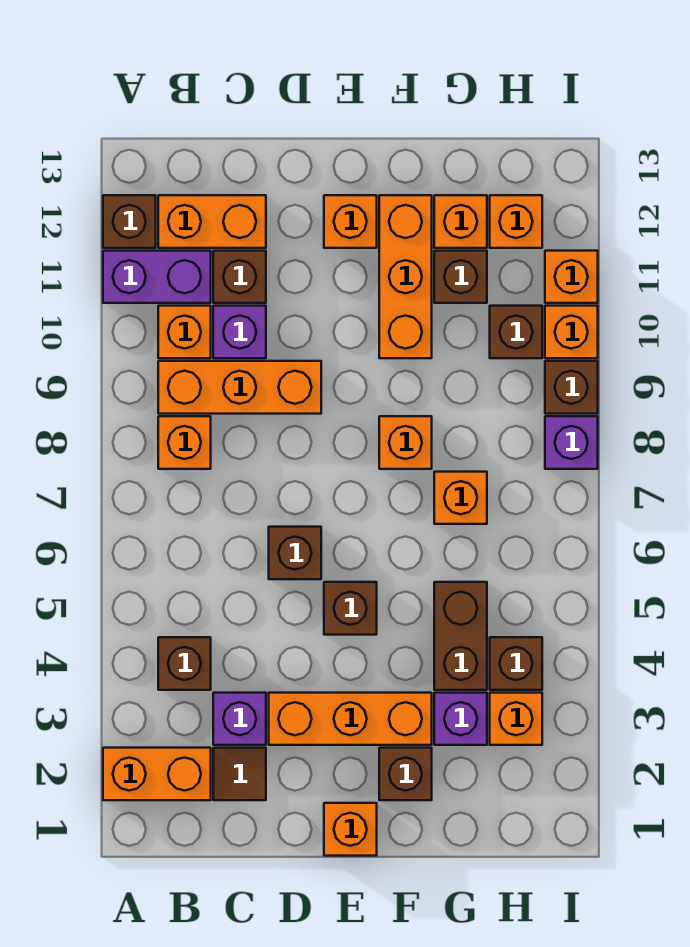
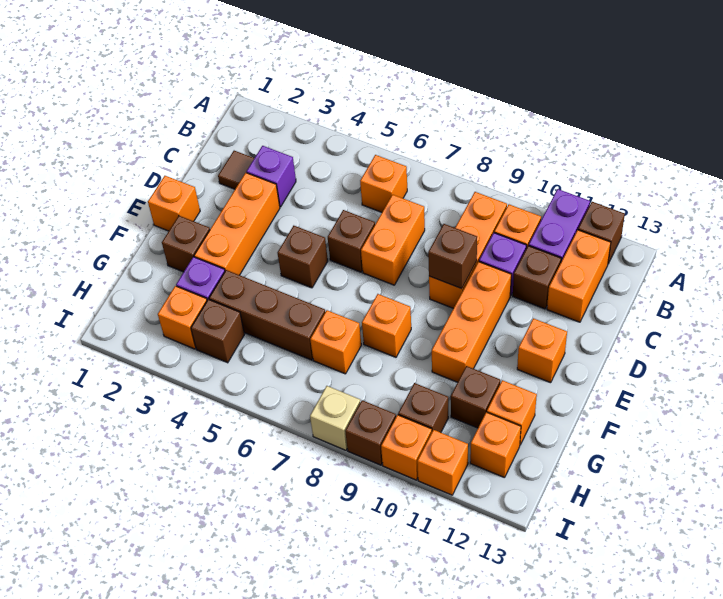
orange 1x2 brick [103,748,211,800] -> orange 1x2 brick moved to [361,195,425,285]
brown 1x1 brick [158,637,211,690] -> brown 1x1 brick moved to [428,224,477,289]
orange 1x1 brick [158,416,211,469] -> orange 1x1 brick moved to [360,155,407,212]
orange 1x3 brick [379,195,432,358] -> orange 1x3 brick turned to [432,262,511,382]
brown 1x2 brick [434,582,487,690] -> brown 1x3 brick [209,270,325,360]
purple 1x1 brick [545,416,598,469] -> tan 1x1 brick [310,386,360,450]

